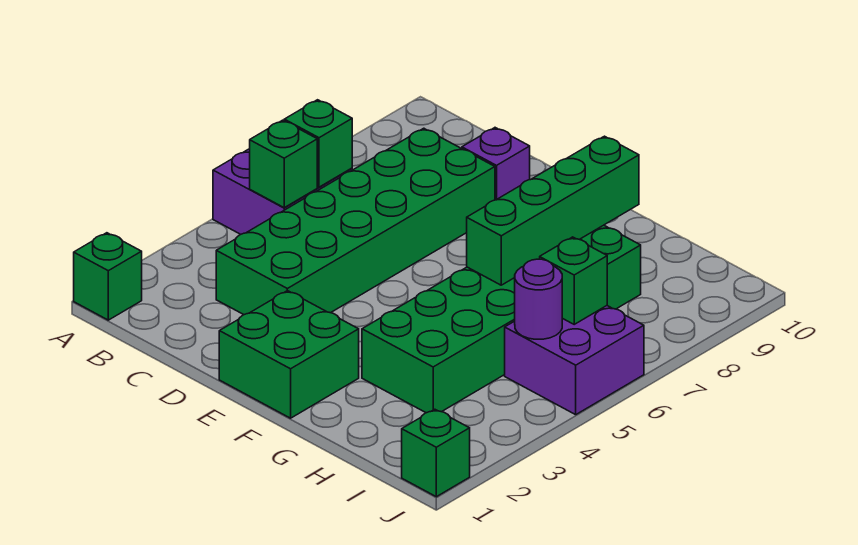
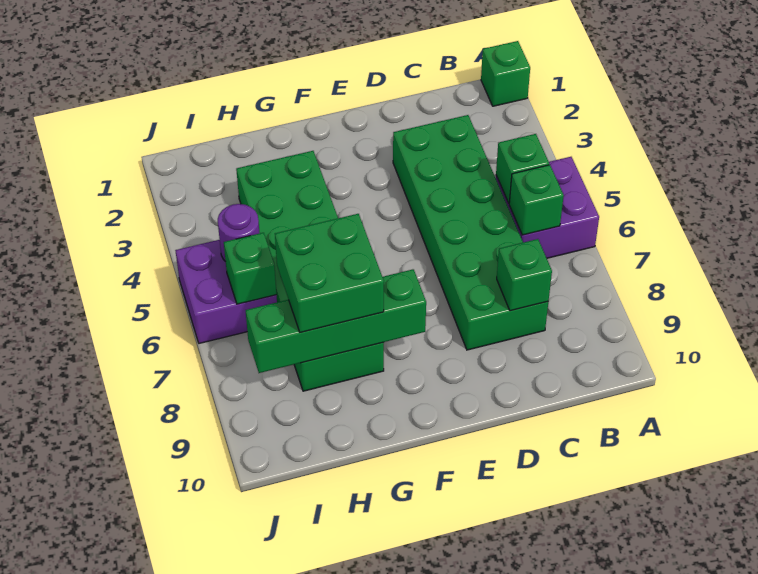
purple 1x1 brick [462,128,530,200] -> none
green 2x2 brick [219,291,359,418] -> green 2x2 brick moved to [275,214,384,333]
green 1x4 brick [467,136,639,285] -> green 1x4 brick turned to [246,269,426,373]
green 1x1 brick [402,409,470,497] -> green 1x1 brick moved to [497,239,552,311]

